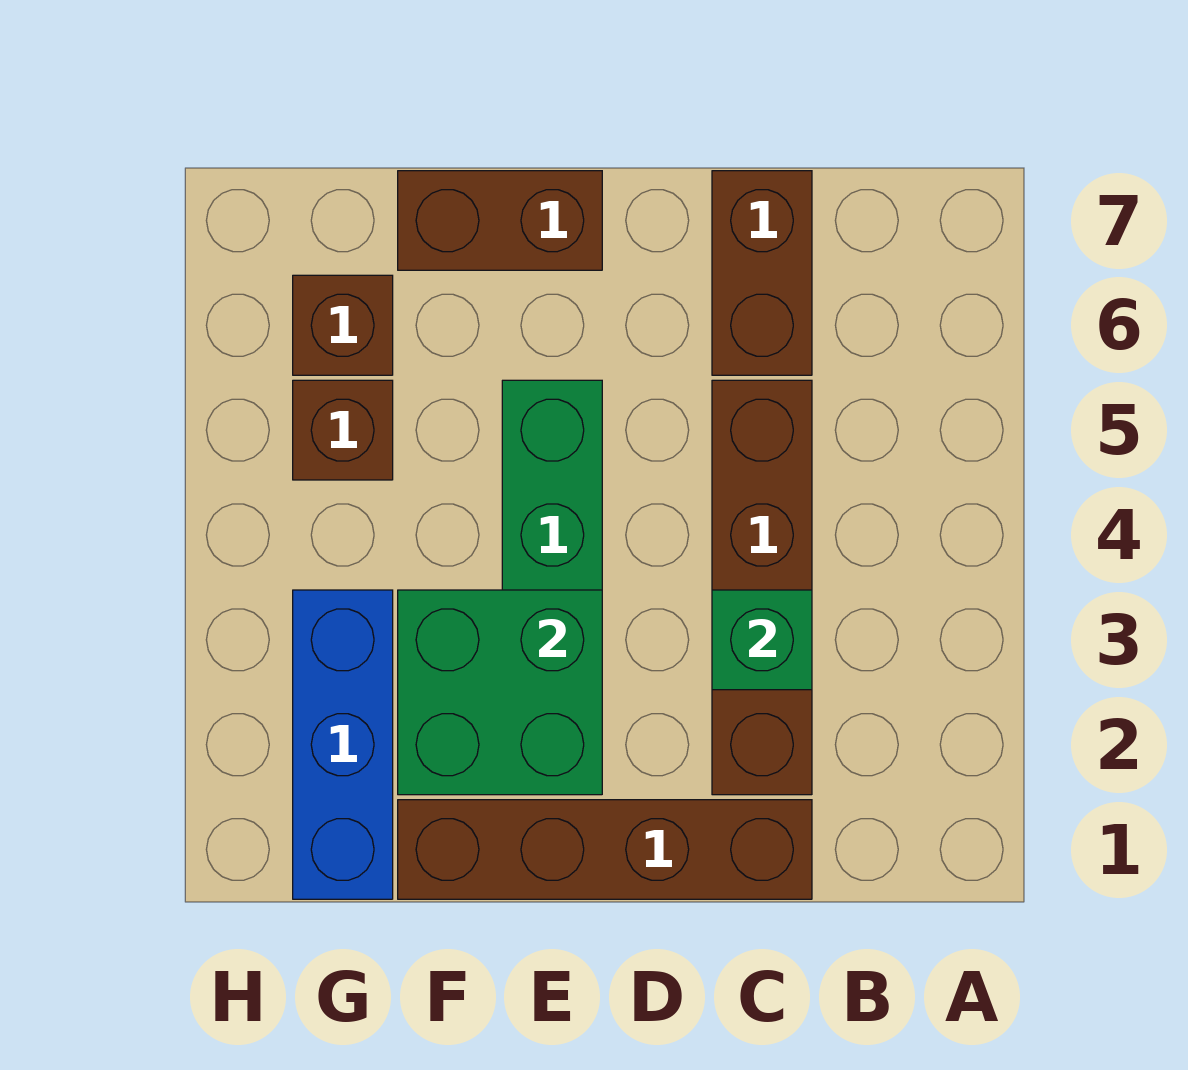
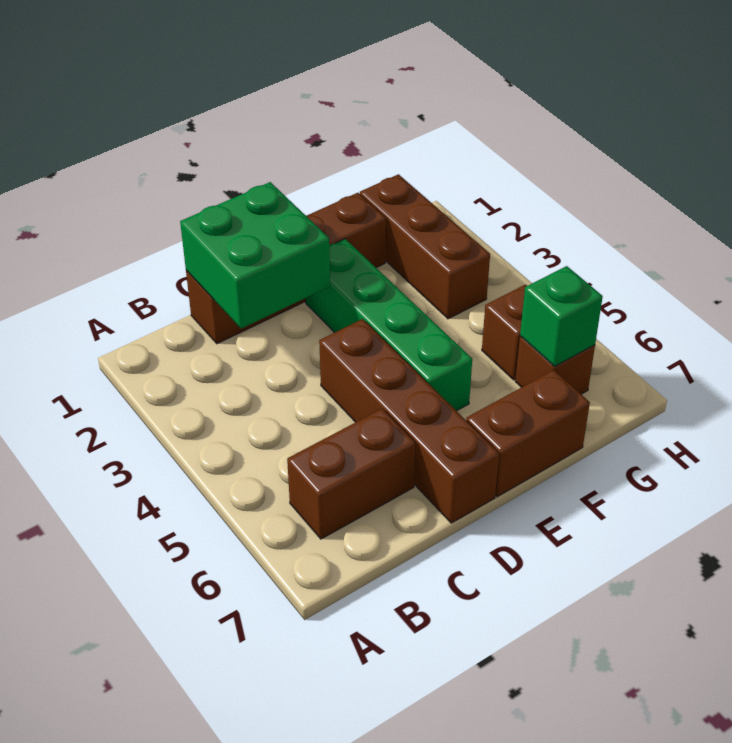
brown 1x4 brick [712,380,812,795] -> brown 1x4 brick moved to [319,319,499,523]
green 1x1 brick [712,590,812,690] -> green 1x1 brick moved to [520,266,603,366]
brown 1x2 brick [712,171,812,375] -> brown 1x2 brick turned to [287,408,415,539]
green 2x2 brick [398,590,602,795] -> green 2x2 brick moved to [180,182,330,329]
blue 1x3 brick [293,590,393,899] -> brown 1x3 brick [360,174,490,319]

